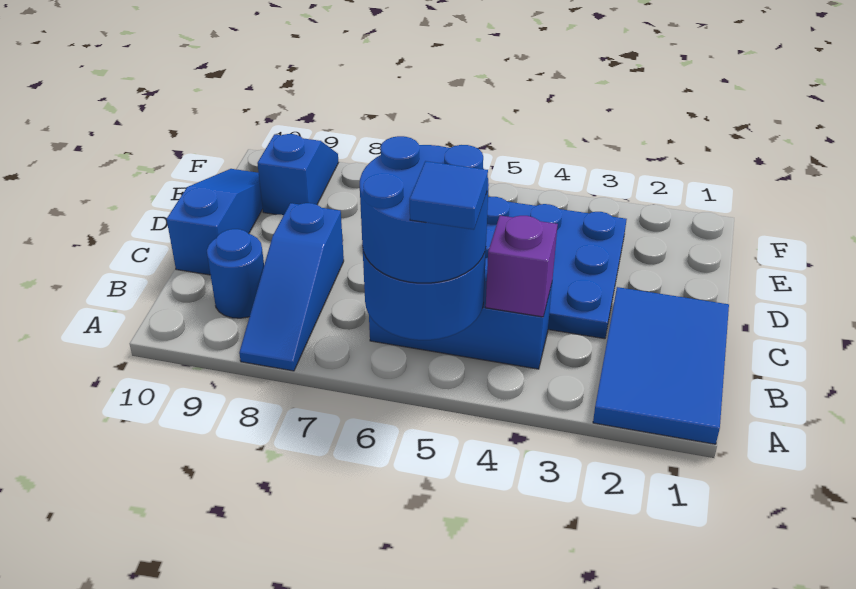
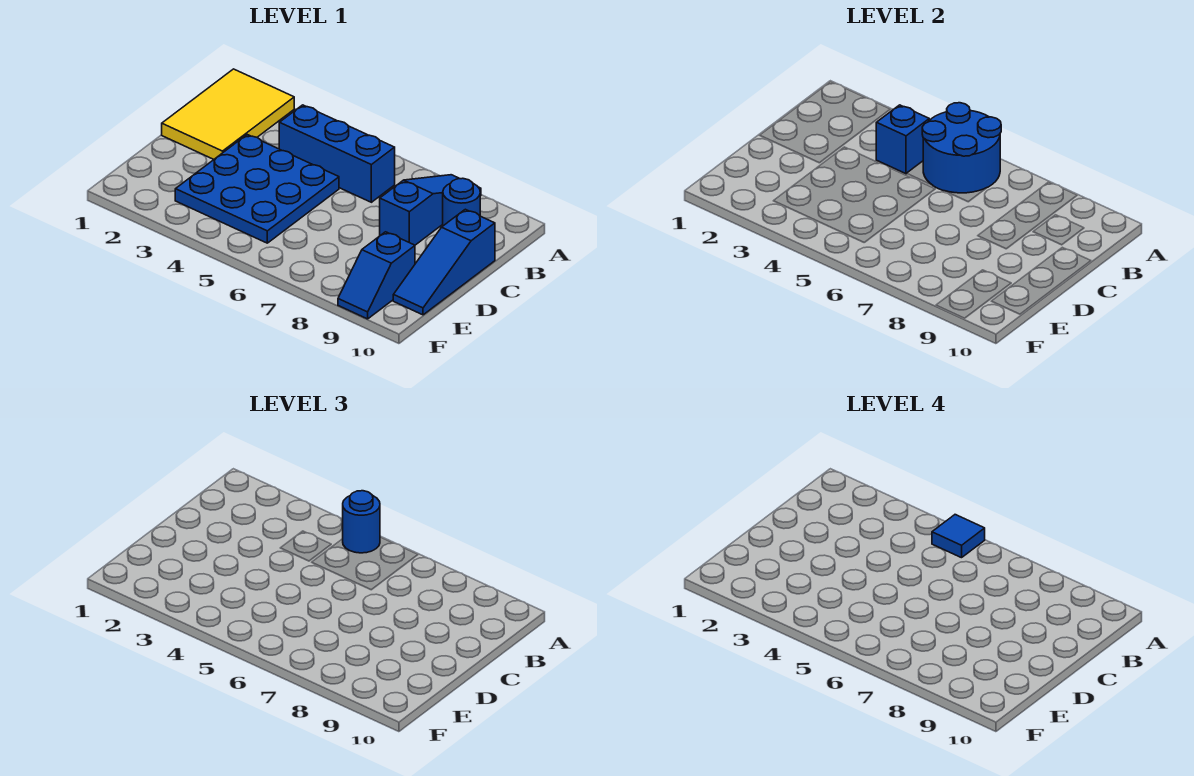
blue 2x3 tile [593,287,729,444] -> yellow 2x3 tile [162,69,294,159]
blue 2x2 round brick [360,136,489,283] -> blue 1x1 round brick [343,491,380,553]
purple 1x1 brick [486,216,558,317] -> blue 1x1 brick [876,105,929,174]

